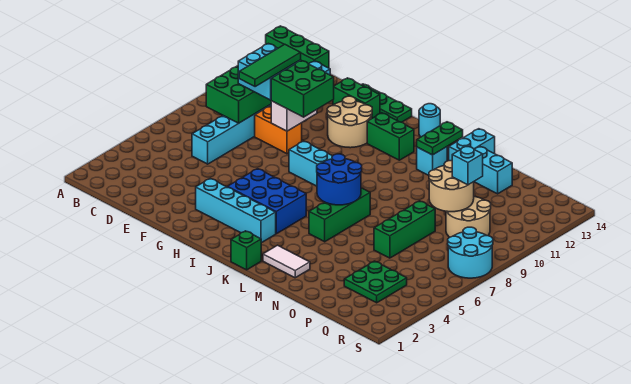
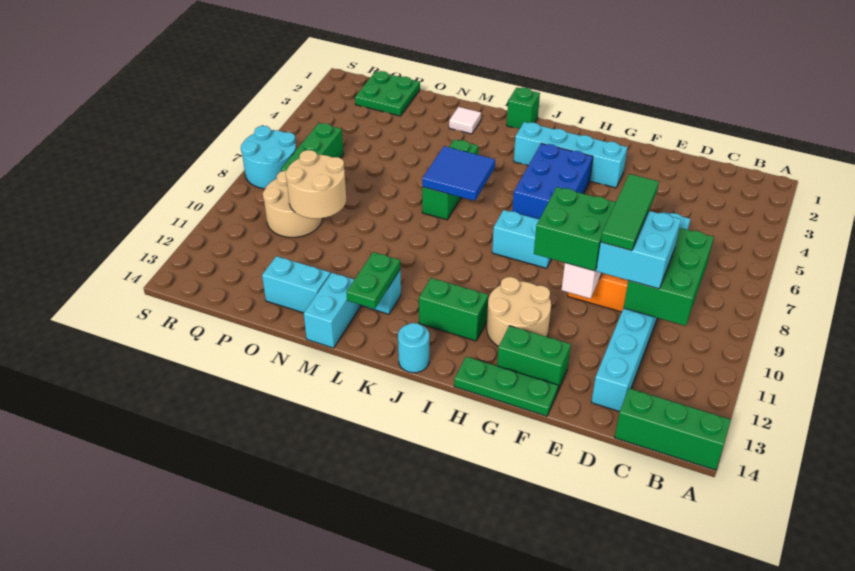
blue 2x3 brick [228,169,306,234] -> blue 2x3 brick turned to [512,143,593,219]
blue 2x2 round brick [317,154,362,205] -> blue 2x2 tile [422,146,495,201]
white 1x2 tile [263,245,310,278] -> white 1x1 tile [449,107,481,134]
green 1x3 brick [374,201,435,258] -> green 1x3 brick moved to [281,123,343,171]
green 2x2 plate [344,261,407,303] -> green 2x2 plate moved to [355,71,420,116]
cyan 1x1 brick [452,146,483,185] -> none

